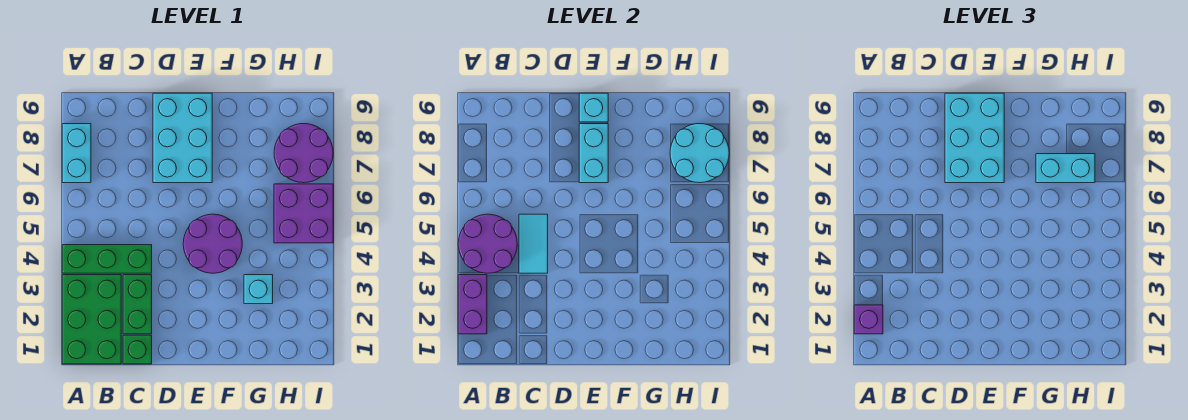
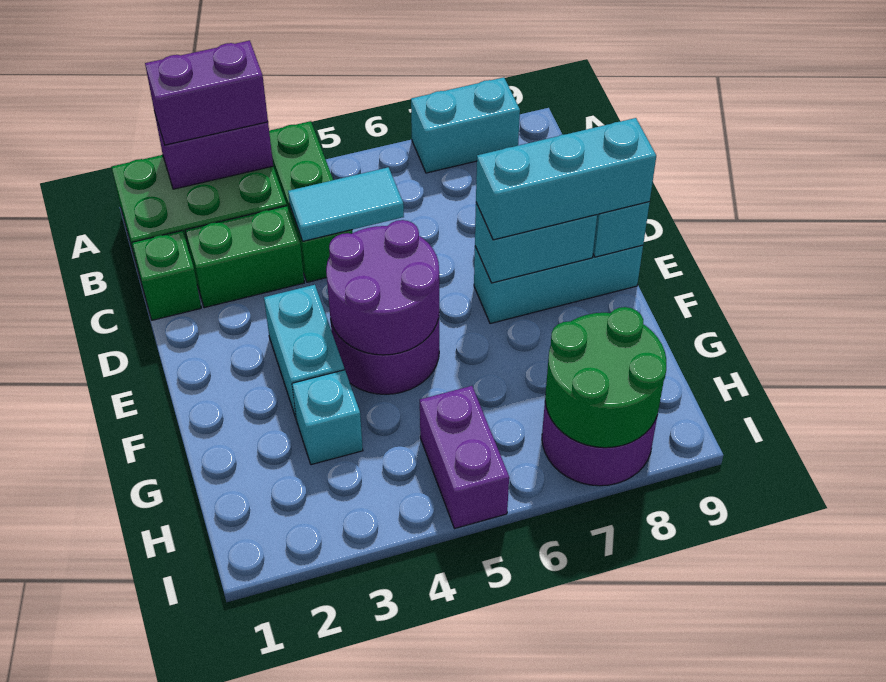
purple 1x1 brick [854,305,883,334] -> purple 1x2 brick [145,40,268,145]
purple 2x2 round brick [458,214,517,273] -> purple 2x2 round brick moved to [326,220,439,355]
cyan 2x3 brick [153,93,212,183] -> cyan 1x3 brick [474,245,643,324]
cyan 2x3 brick [945,93,1004,183] -> cyan 1x3 brick [476,118,656,240]
cyan 1x2 brick [1036,154,1095,183] -> cyan 1x2 brick moved to [264,285,344,420]
purple 2x2 brick [274,184,333,243] -> purple 1x2 brick [420,386,509,528]
cyan 2x2 round brick [670,124,729,183] -> green 2x2 round brick [545,307,666,448]

